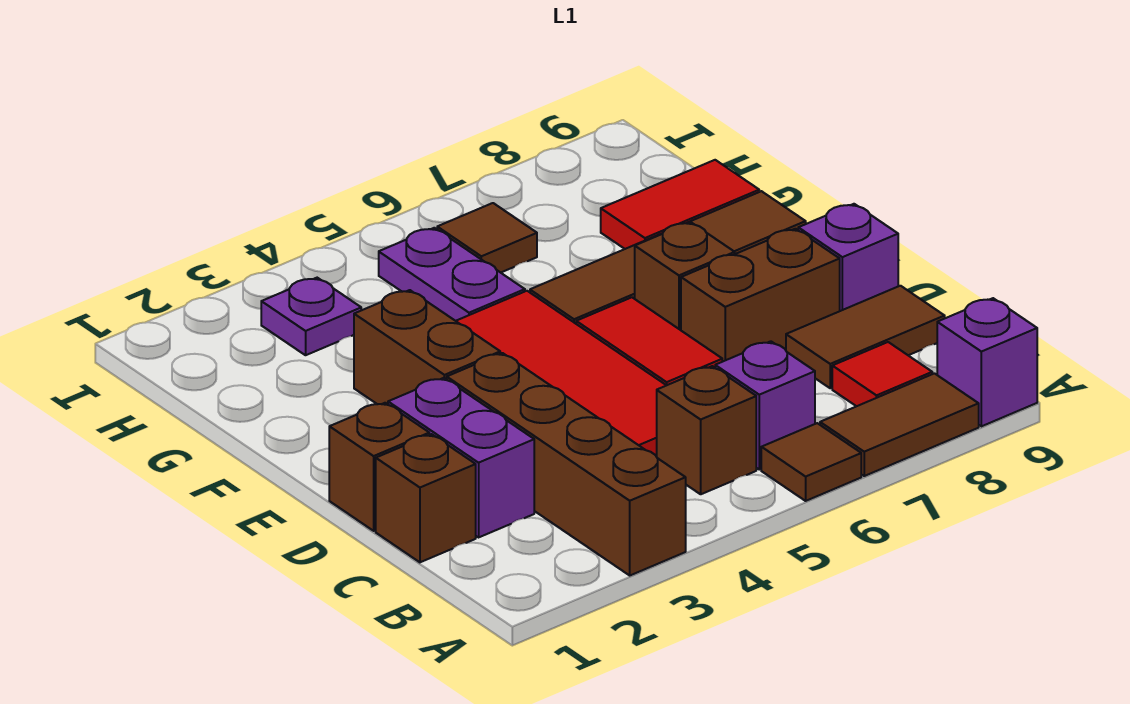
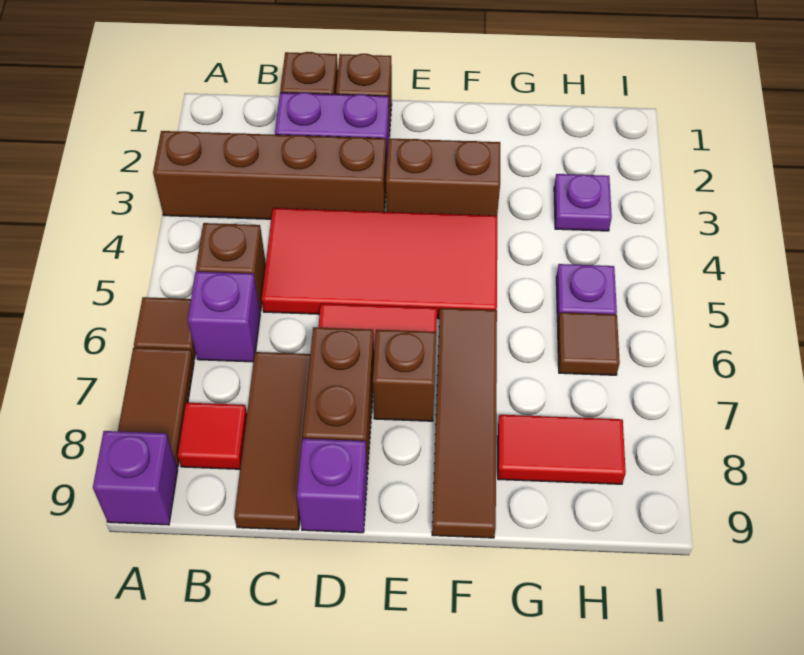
brown 1x2 tile [786,286,945,388] -> brown 1x3 tile [234,352,310,530]
purple 1x2 plate [379,228,525,321] -> purple 1x1 plate [556,264,617,323]
red 1x2 tile [601,160,759,249] -> red 1x2 tile turned to [498,415,626,484]

